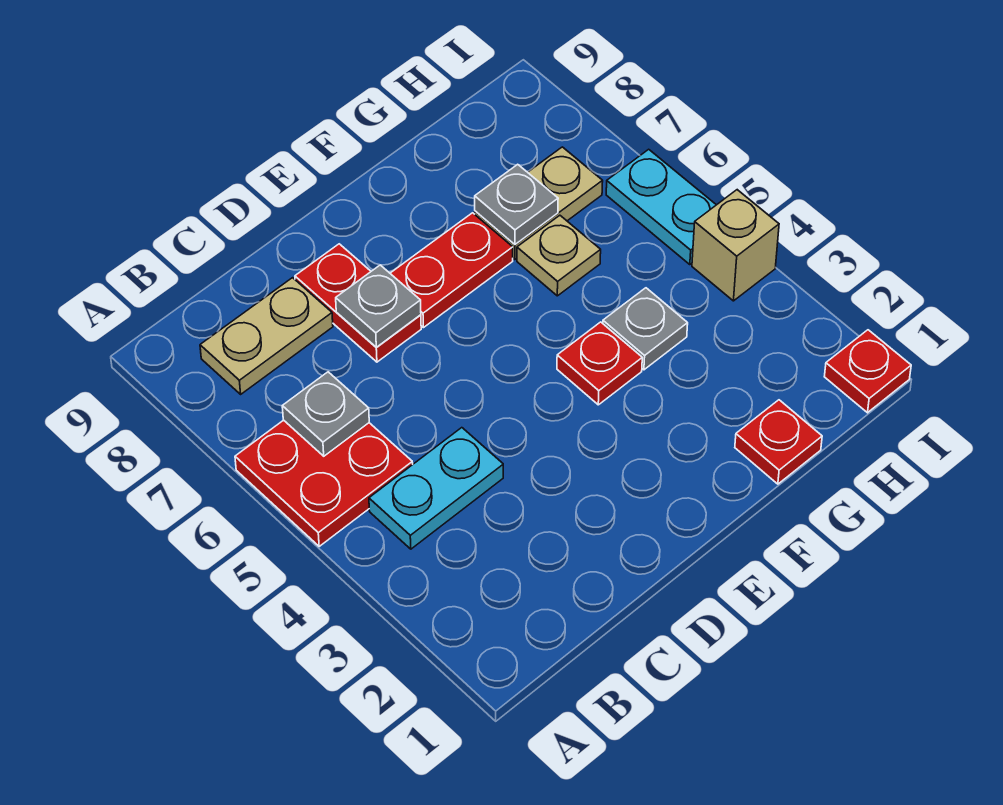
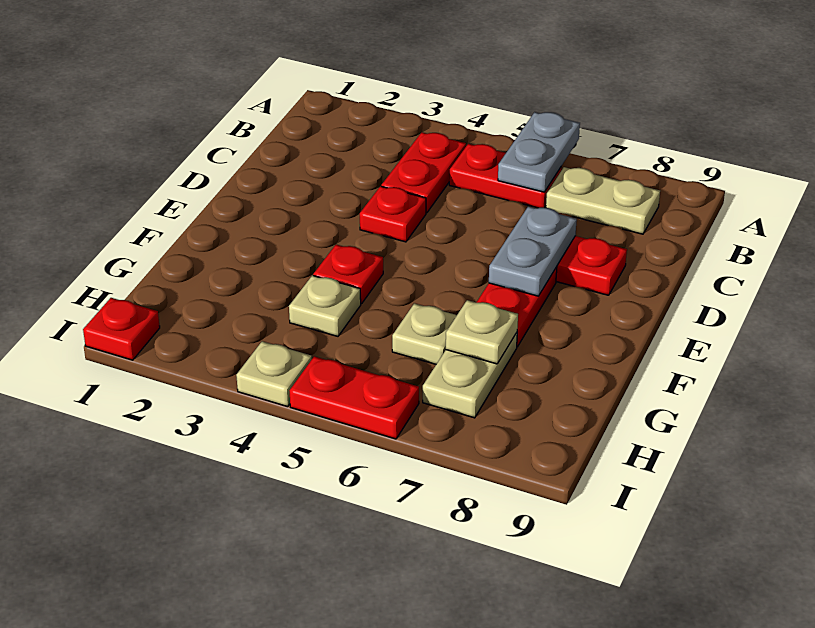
red 2x2 plate [235,420,413,546] -> red 1x2 plate [449,144,561,208]
cyan 1x2 plate [369,428,503,549] -> red 1x2 plate [381,132,466,213]
grey 1x1 plate [282,372,369,456] -> grey 1x2 plate [498,112,580,192]
tan 1x2 plate [200,278,333,394] -> tan 1x2 plate turned to [546,167,660,234]
grey 1x1 plate [336,265,421,347] -> grey 1x2 plate [489,206,577,296]
red 1x1 plate [735,400,822,484] -> red 1x1 plate moved to [360,186,426,242]
grey 1x1 plate [603,288,688,370] -> tan 1x1 plate [289,275,361,336]
grey 1x1 plate [475,164,558,244] -> tan 1x1 plate [446,300,518,364]
tan 1x1 brick [692,190,779,301] -> tan 1x1 plate [236,341,312,407]
cyan 1x2 plate [606,149,716,265] -> red 1x2 plate [289,356,419,439]

